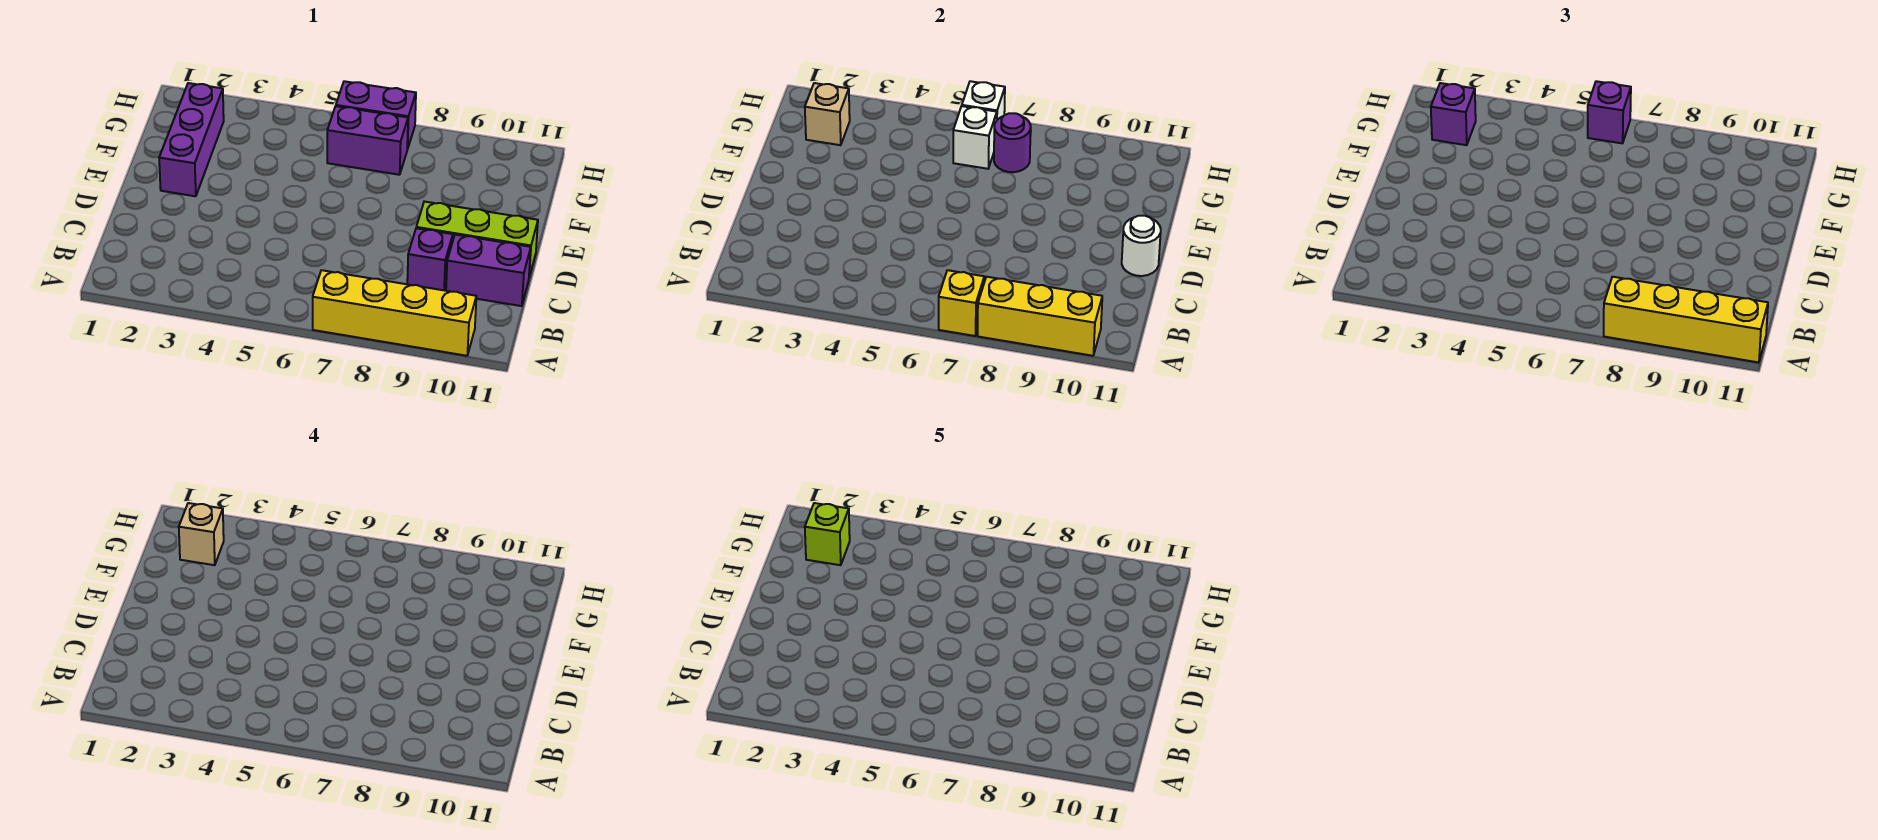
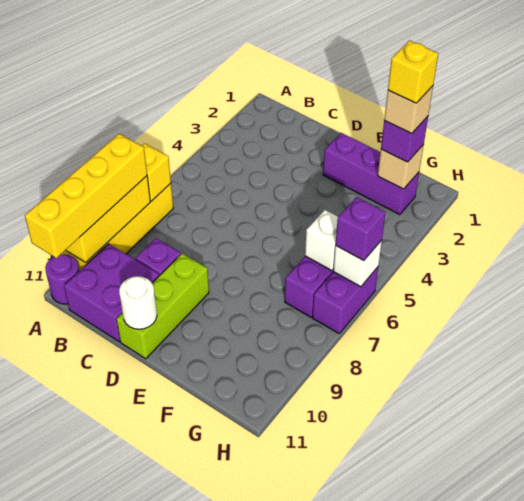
purple 1x2 brick [446,235,531,306] -> purple 2x2 brick [64,244,159,342]
lime 1x1 brick [805,503,850,565] -> yellow 1x1 brick [388,40,438,103]
purple 1x1 round brick [994,113,1031,172] -> purple 1x1 round brick moved to [45,254,79,304]

